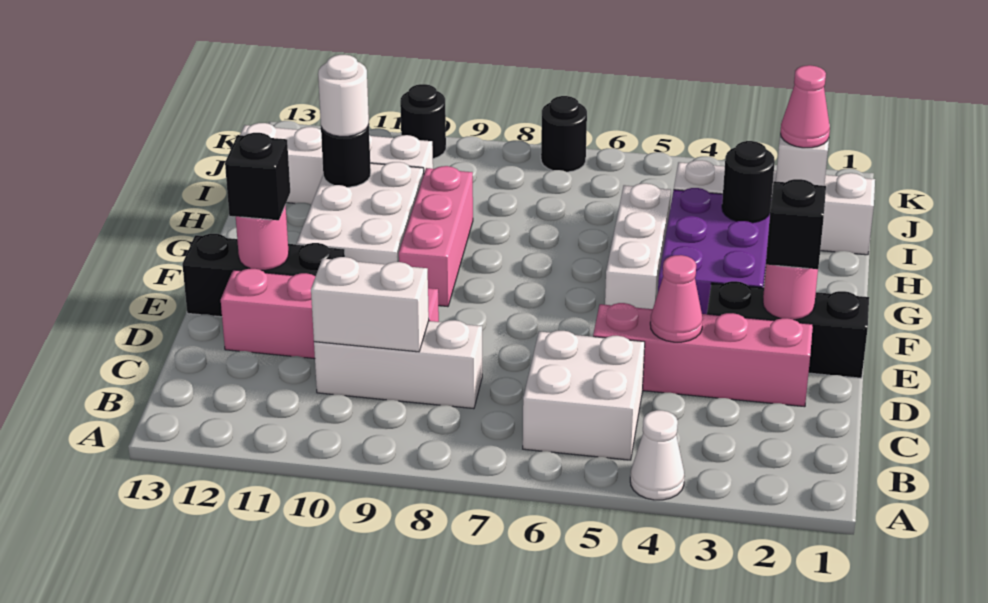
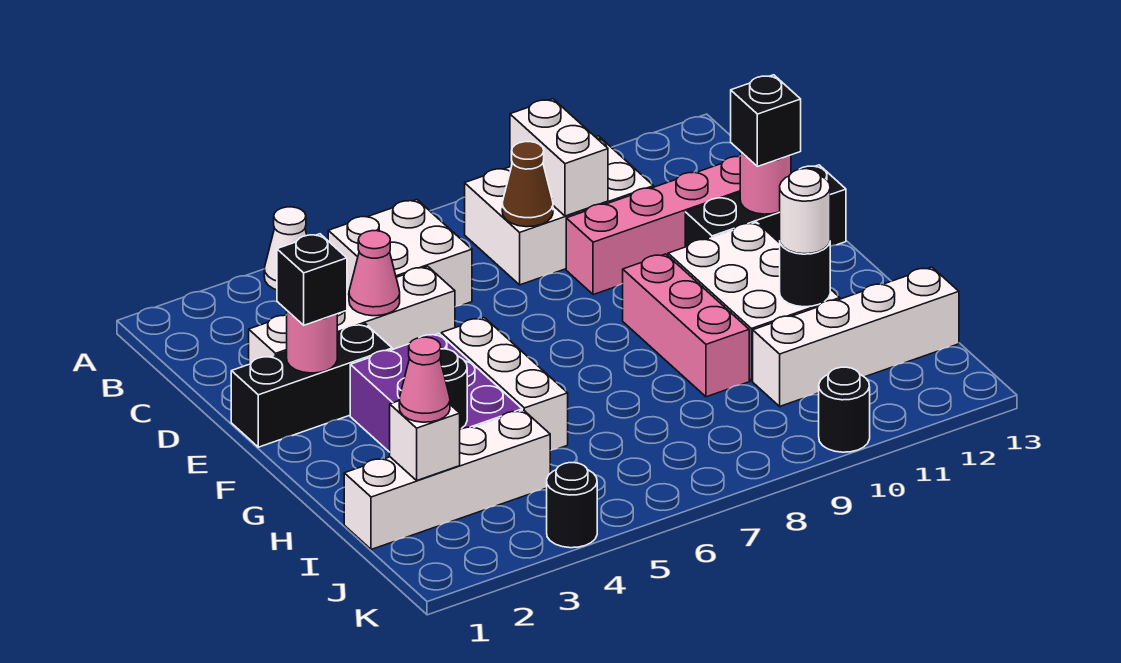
white 1x3 brick [314,320,482,409] -> white 2x3 brick [465,136,654,285]
none -> brown 1x1 cone [502,142,553,227]
white 1x2 brick [311,257,429,352] -> white 1x2 brick turned to [510,99,608,216]
pink 1x4 brick [593,303,813,407] -> white 1x4 brick [249,267,455,364]
black 1x1 round brick [541,96,587,172] -> black 1x1 round brick moved to [547,463,597,548]

